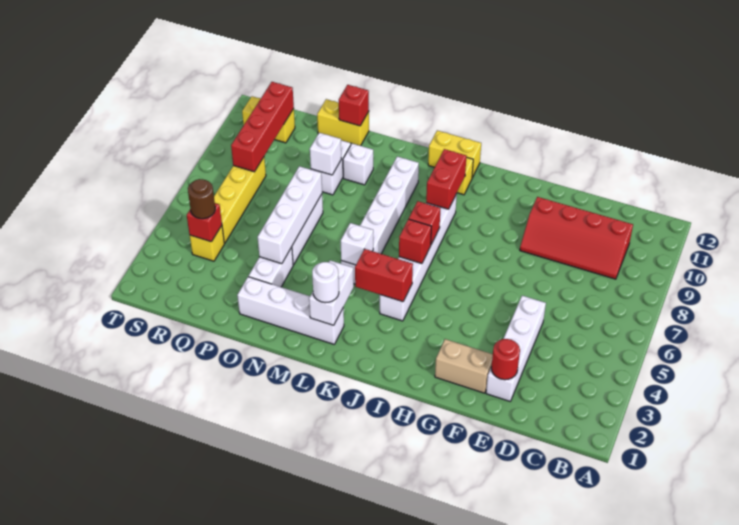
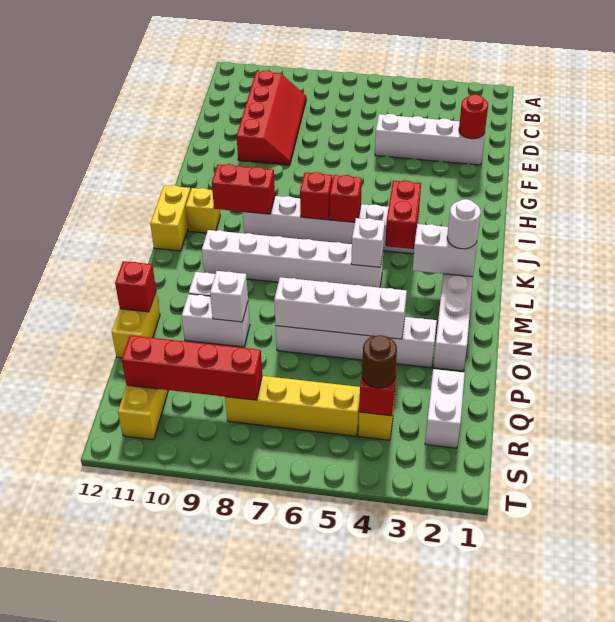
tan 1x2 brick [435,339,493,393] -> none
none -> white 1x2 brick [425,369,465,448]

